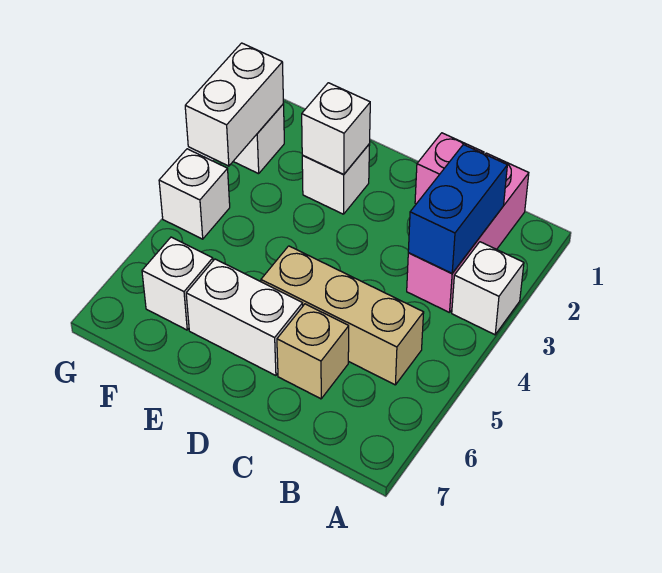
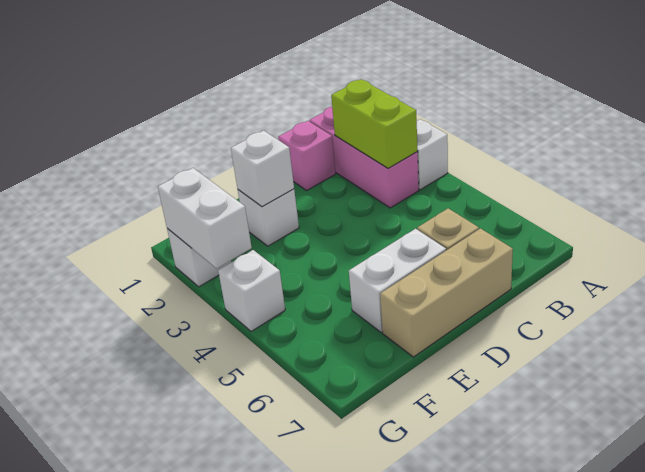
blue 1x2 brick [408,145,507,273] -> lime 1x2 brick [331,79,418,169]
tan 1x3 brick [261,246,424,385] -> tan 1x3 brick moved to [380,228,513,357]
white 1x1 brick [142,237,213,330] -> none

